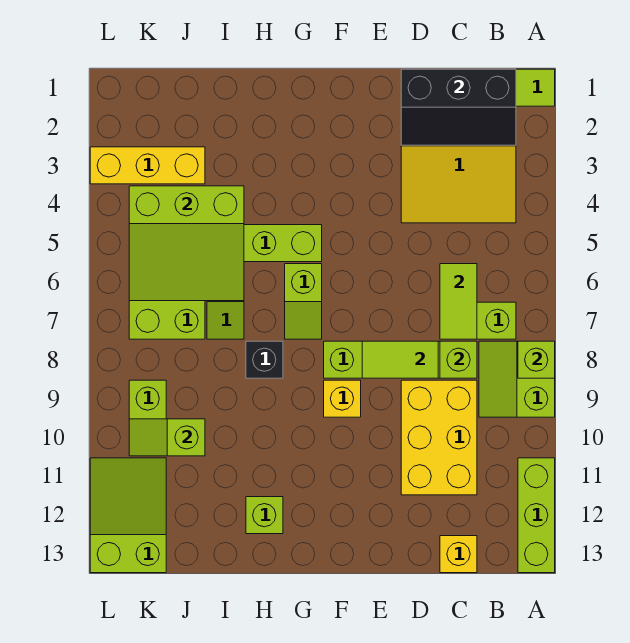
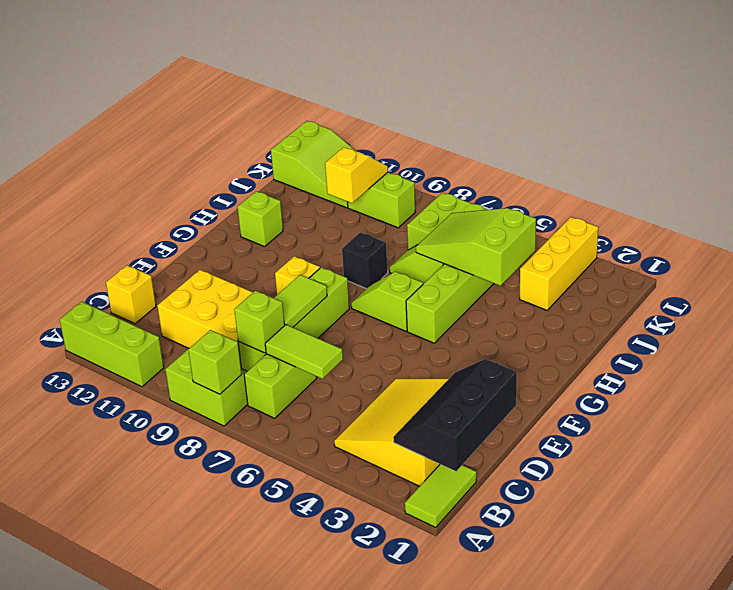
lime 3x3 slope [129,186,244,301] -> lime 2x3 slope [416,208,536,286]
lime 1x2 slope [129,419,205,456] -> yellow 1x2 slope [325,147,388,203]

